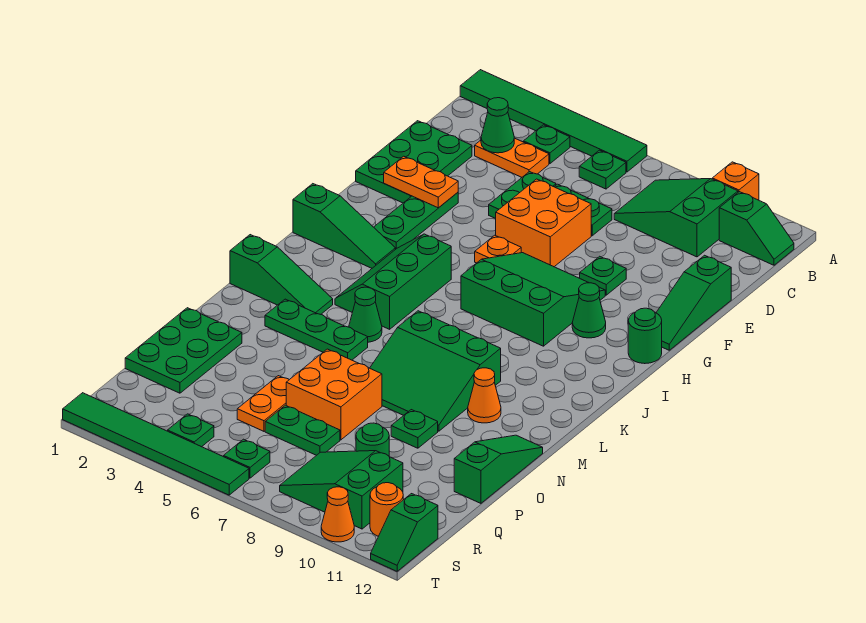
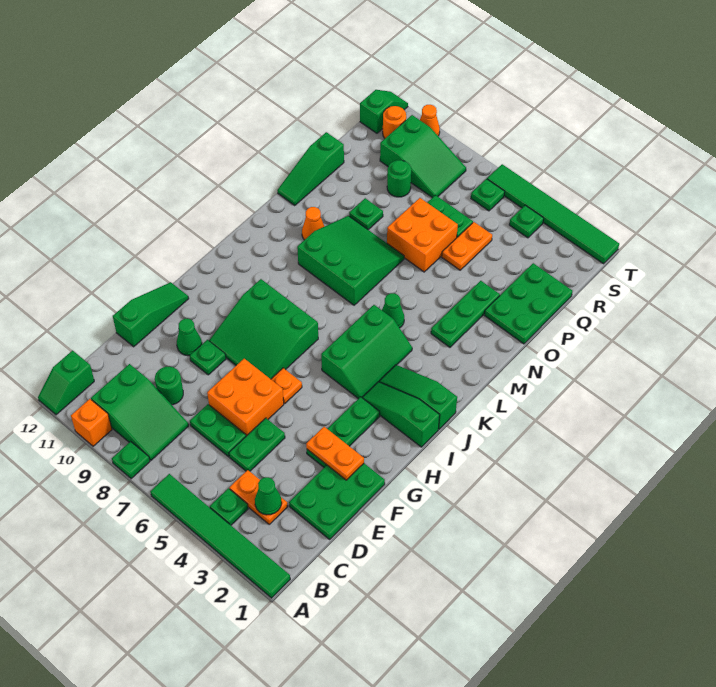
green 1x1 plate [579,150,626,189] -> green 1x1 plate moved to [112,441,150,479]
green 1x2 slope [719,192,794,265] -> green 1x2 slope turned to [38,351,94,415]
green 1x1 cone [572,283,606,338] -> green 1x1 cone moved to [177,319,202,356]
green 1x1 round brick [628,308,662,364] -> green 1x1 round brick moved to [155,367,183,405]
green 1x3 slope [230,235,333,314] -> green 1x3 slope moved to [379,365,457,429]
green 1x3 plate [265,299,368,360] -> green 1x3 plate turned to [431,281,500,347]

